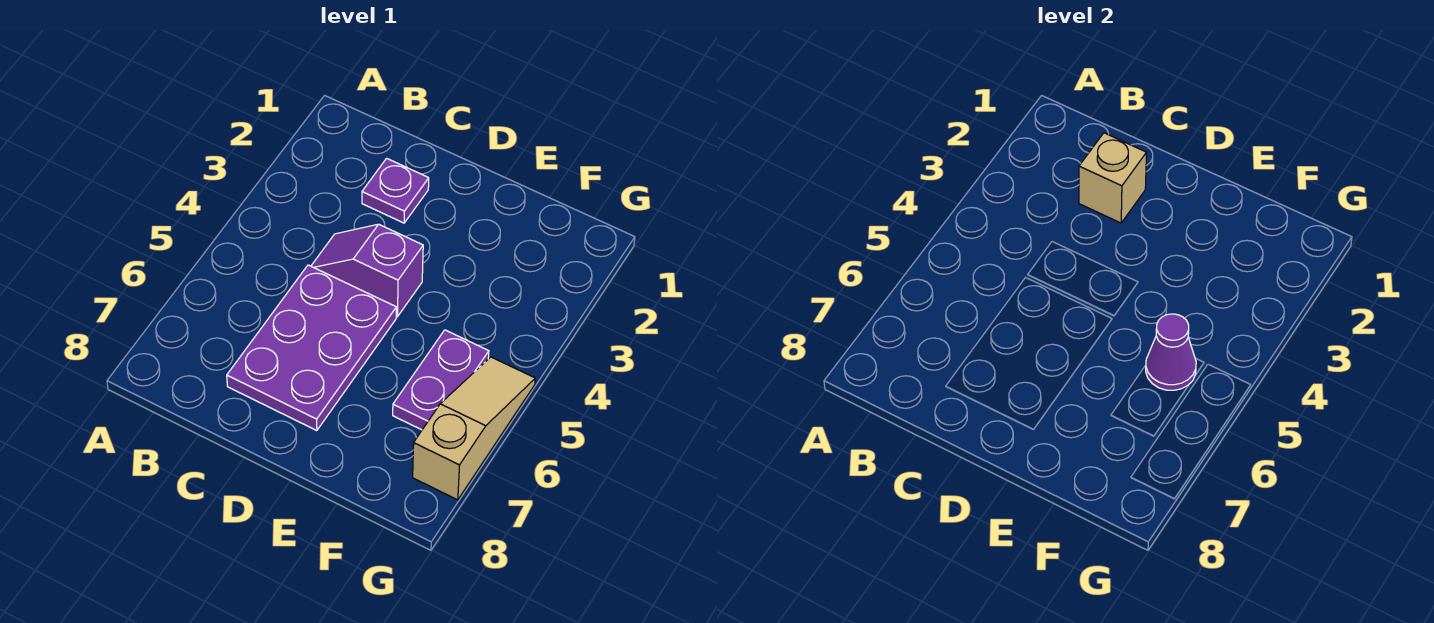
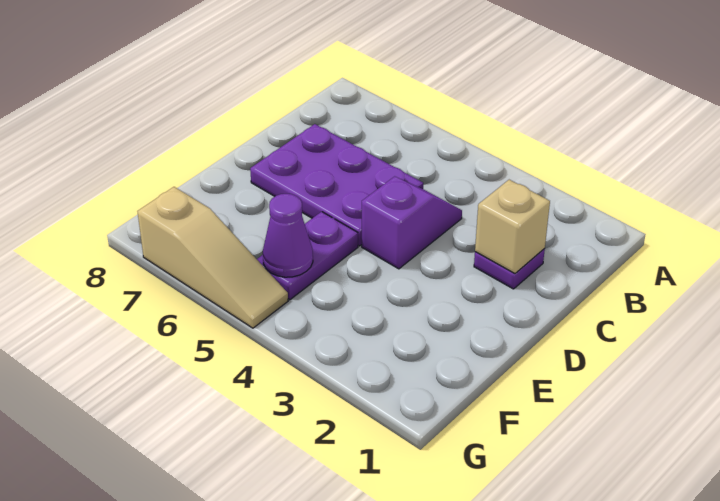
purple 1x2 plate [393,330,489,430] -> purple 1x2 plate turned to [257,212,358,300]

